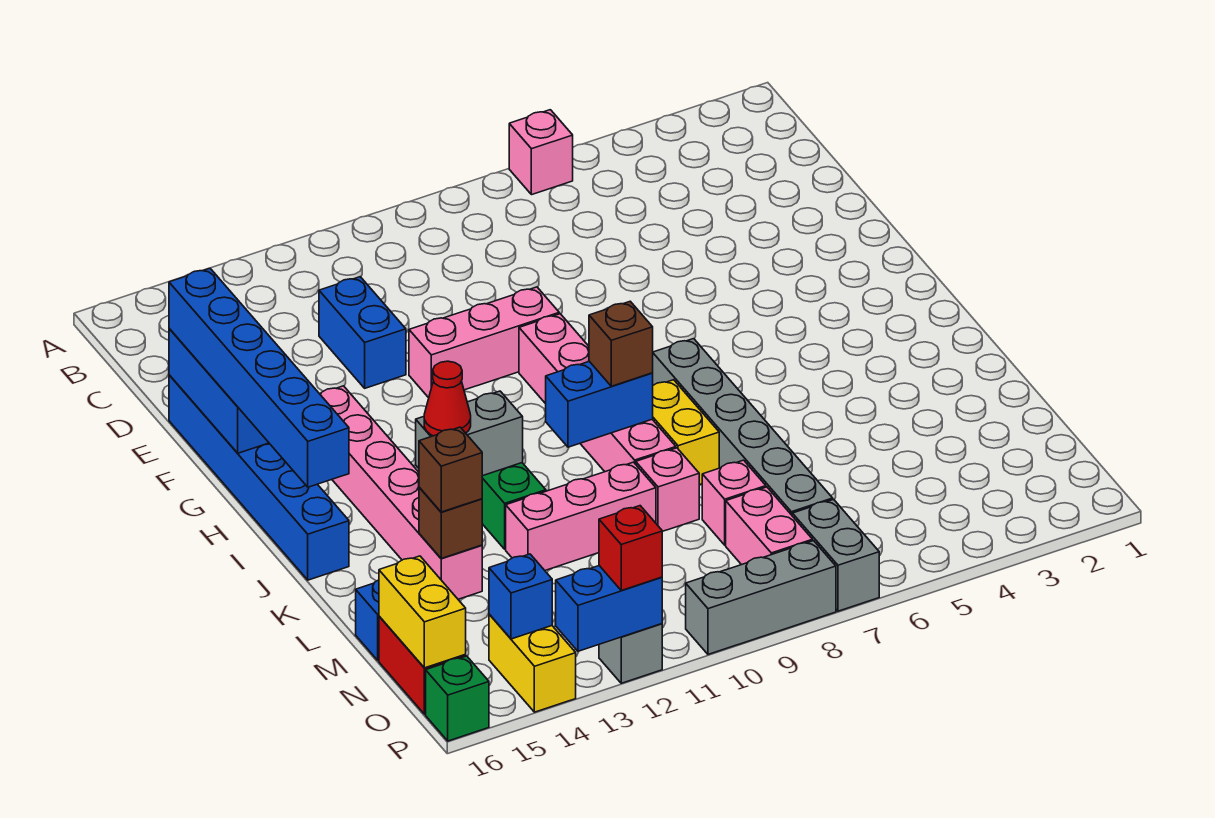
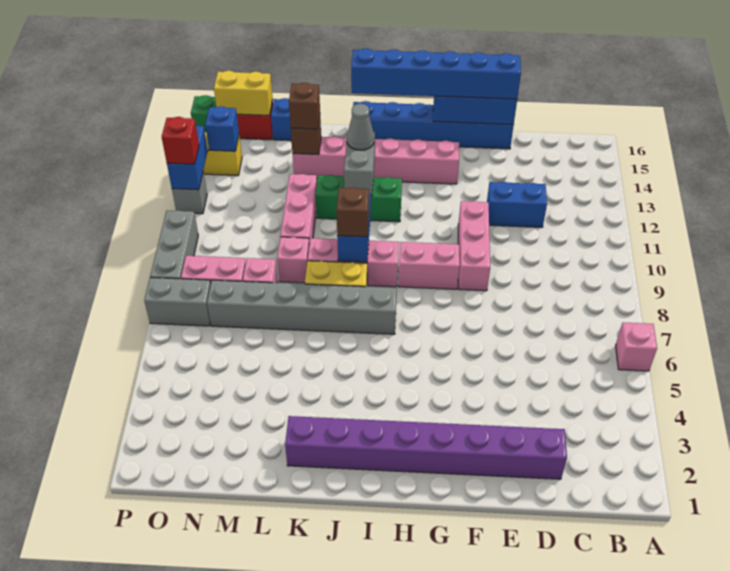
none -> purple 1x8 brick [285,416,567,479]
red 1x1 cone [424,361,471,436] -> grey 1x1 cone [347,104,374,150]

